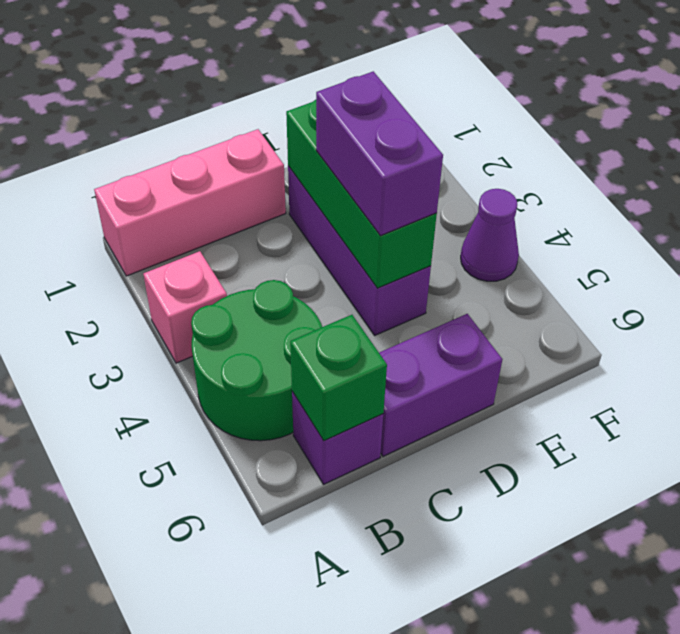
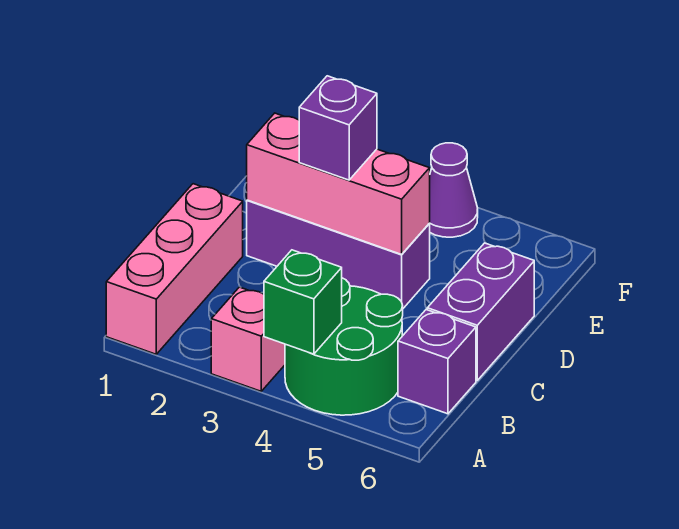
green 1x1 brick [290,315,387,441] -> green 1x1 brick moved to [264,250,342,354]
green 1x3 brick [286,100,437,288] -> pink 1x3 brick [247,113,430,254]
purple 1x2 brick [316,71,443,236] -> purple 1x1 brick [299,76,377,180]

